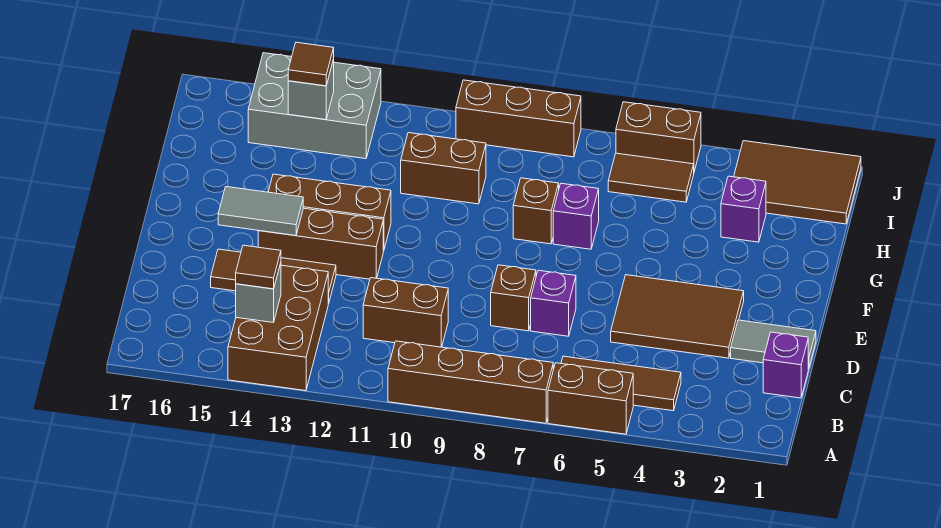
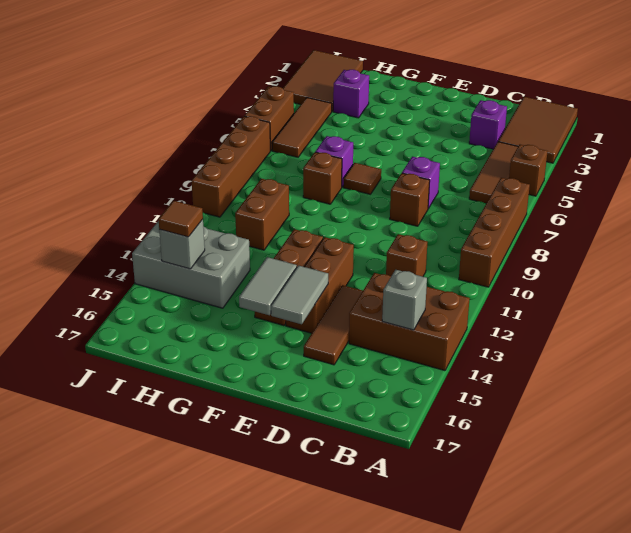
brown 1x2 brick [548,363,633,434] -> brown 1x1 brick [509,145,548,196]
brown 1x1 tile [236,245,281,289] -> brown 1x1 tile moved to [343,163,381,194]
purple 1x1 brick [763,332,808,398] -> purple 1x1 brick moved to [469,100,507,149]
brown 1x2 brick [363,278,448,347] -> brown 1x1 brick [386,234,427,277]
grey 1x2 tile [731,320,816,369] -> grey 1x2 tile moved to [239,257,297,315]
brown 2x3 tile [611,275,744,358] -> brown 2x3 tile moved to [498,97,578,163]
brown 1x2 tile [608,153,694,202] -> brown 1x3 tile [272,97,332,157]
grey 2x3 brick [248,53,381,159] -> grey 2x3 brick turned to [132,221,250,308]
brown 1x3 brick [456,80,581,157] -> brown 1x4 brick [192,116,270,217]

